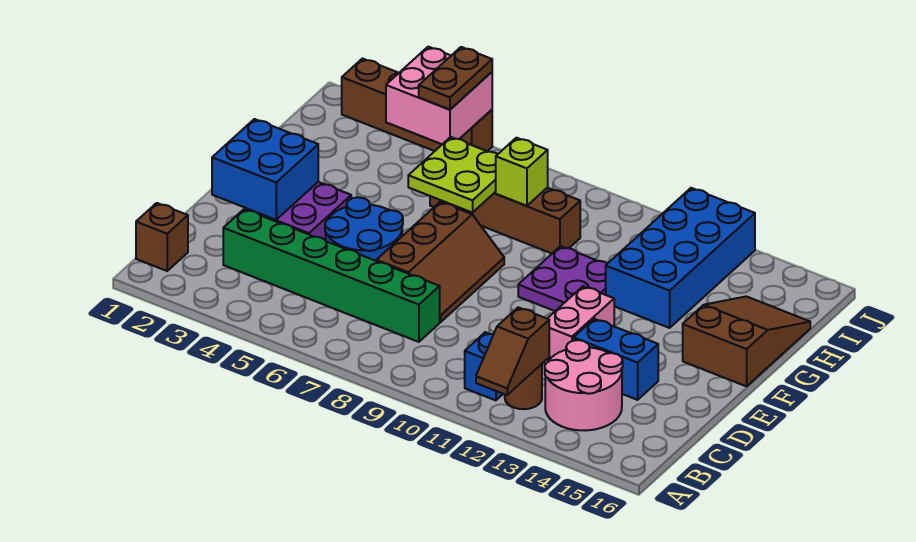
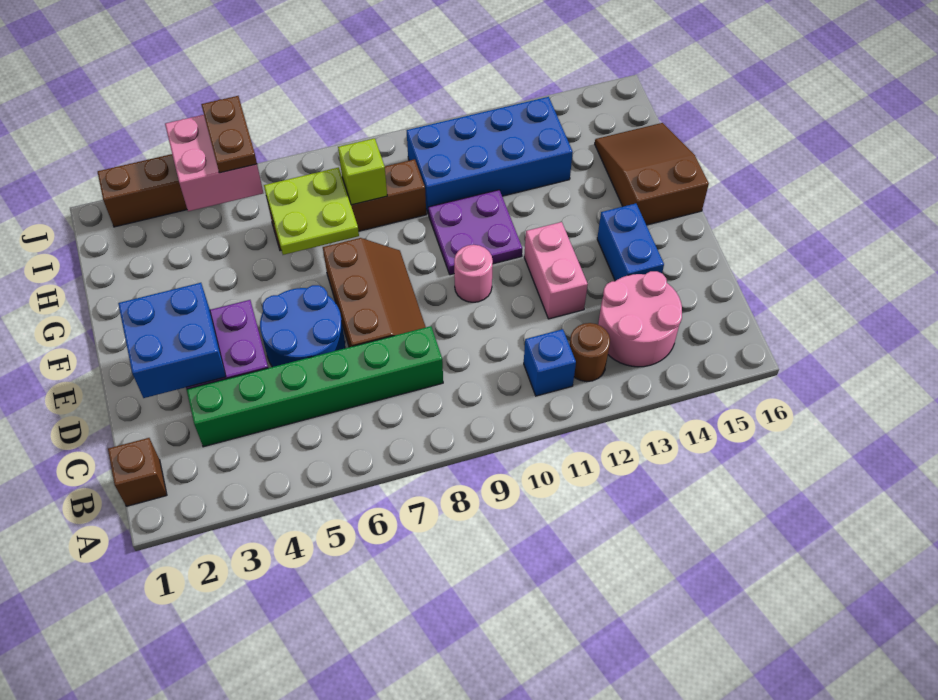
brown 1x2 slope [476,307,549,395] -> none
blue 1x2 brick [574,319,658,400] -> blue 1x2 brick turned to [597,203,664,281]
none -> pink 1x1 round brick [454,245,493,302]
blue 2x4 brick [606,188,755,328] -> blue 2x4 brick turned to [407,97,573,214]

